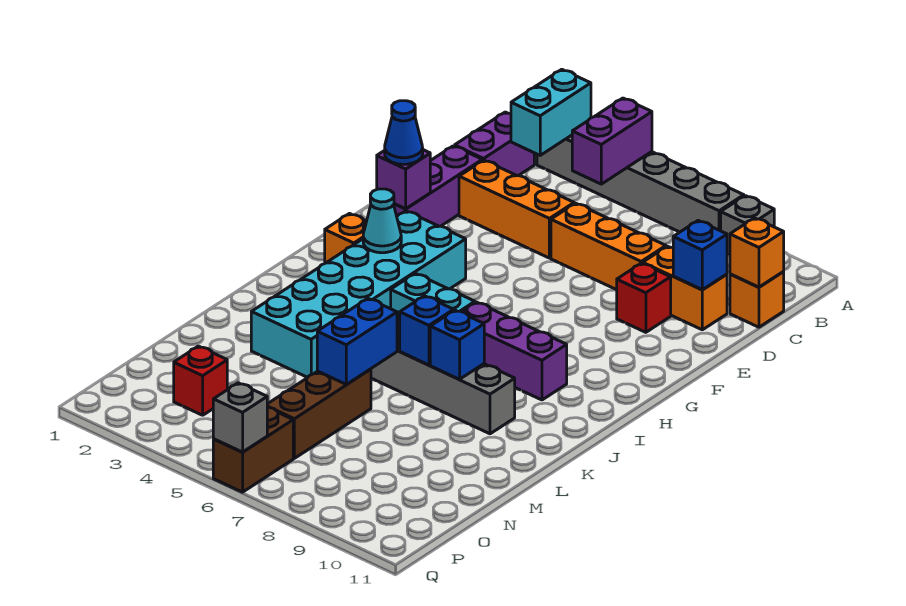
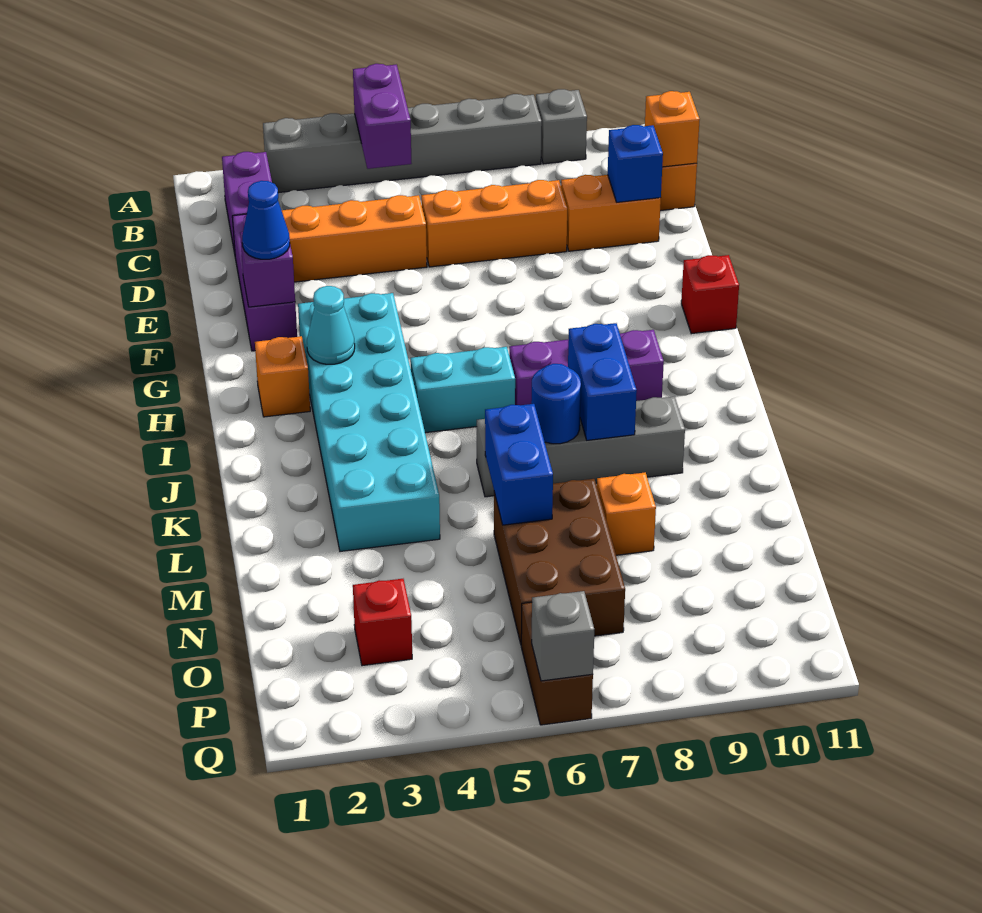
cyan 1x2 brick [511,69,591,155] -> none
red 1x1 brick [617,263,671,332] -> red 1x1 brick moved to [681,255,739,334]
blue 1x1 brick [400,296,454,365] -> blue 1x1 round brick [531,364,581,444]
blue 1x1 brick [430,310,484,379] -> blue 1x2 brick [568,323,637,440]
brown 1x3 brick [267,369,371,458] -> brown 2x3 brick [494,479,625,644]
none -> orange 1x1 brick [597,472,656,555]

